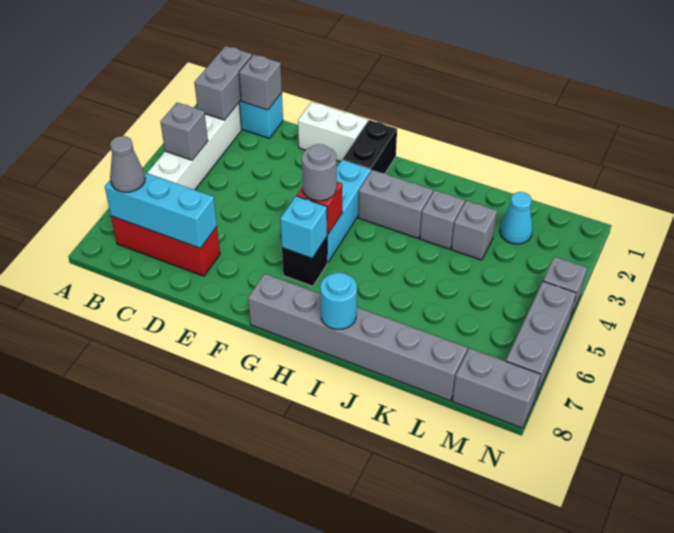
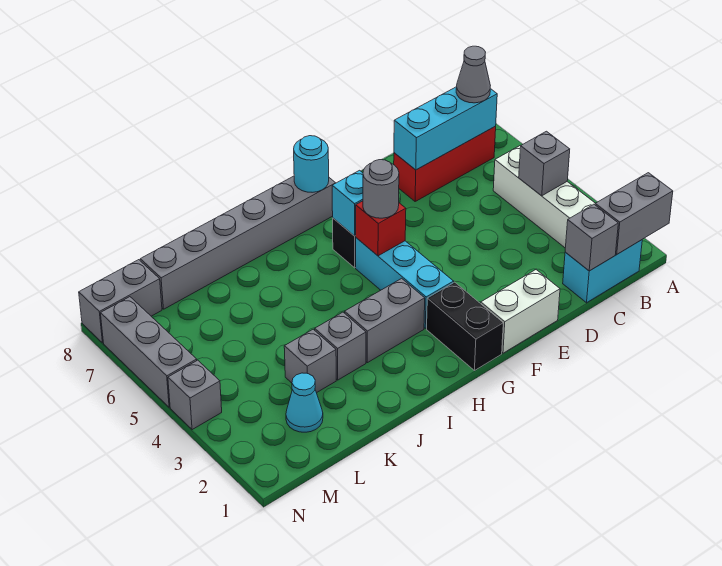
grey 1x2 brick [194,46,252,120] -> grey 1x2 brick turned to [595,173,673,254]
cyan 1x1 round brick [320,273,357,329] -> cyan 1x1 round brick moved to [294,136,329,192]

